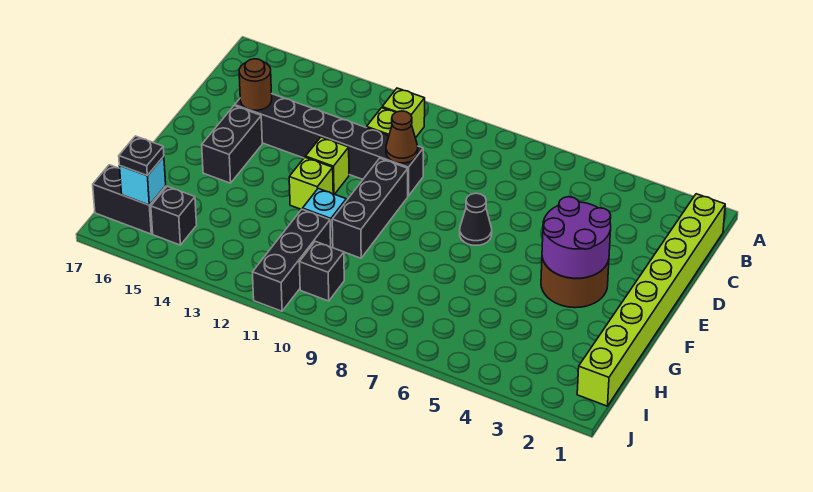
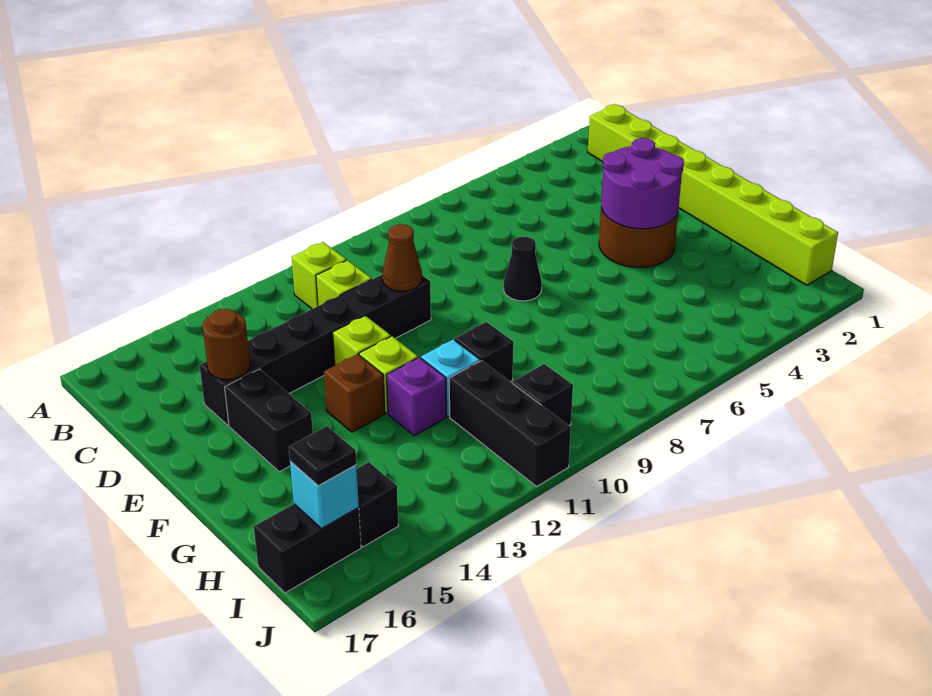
black 1x3 brick [332,158,408,258] -> black 1x1 brick [455,322,513,382]
none -> brown 1x1 brick [324,354,385,432]
none -> purple 1x1 brick [386,357,447,436]

